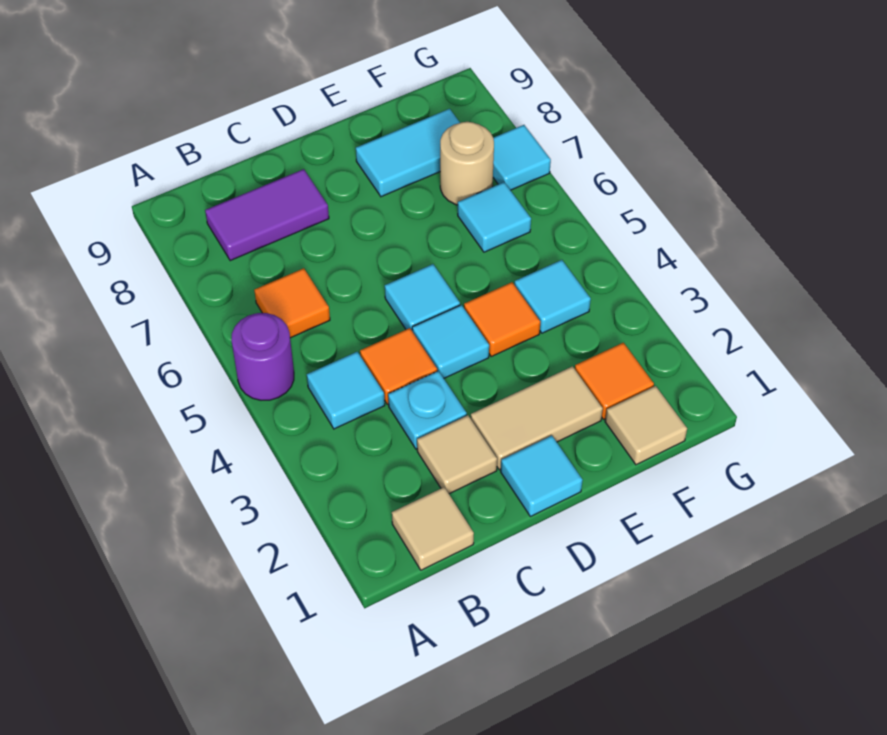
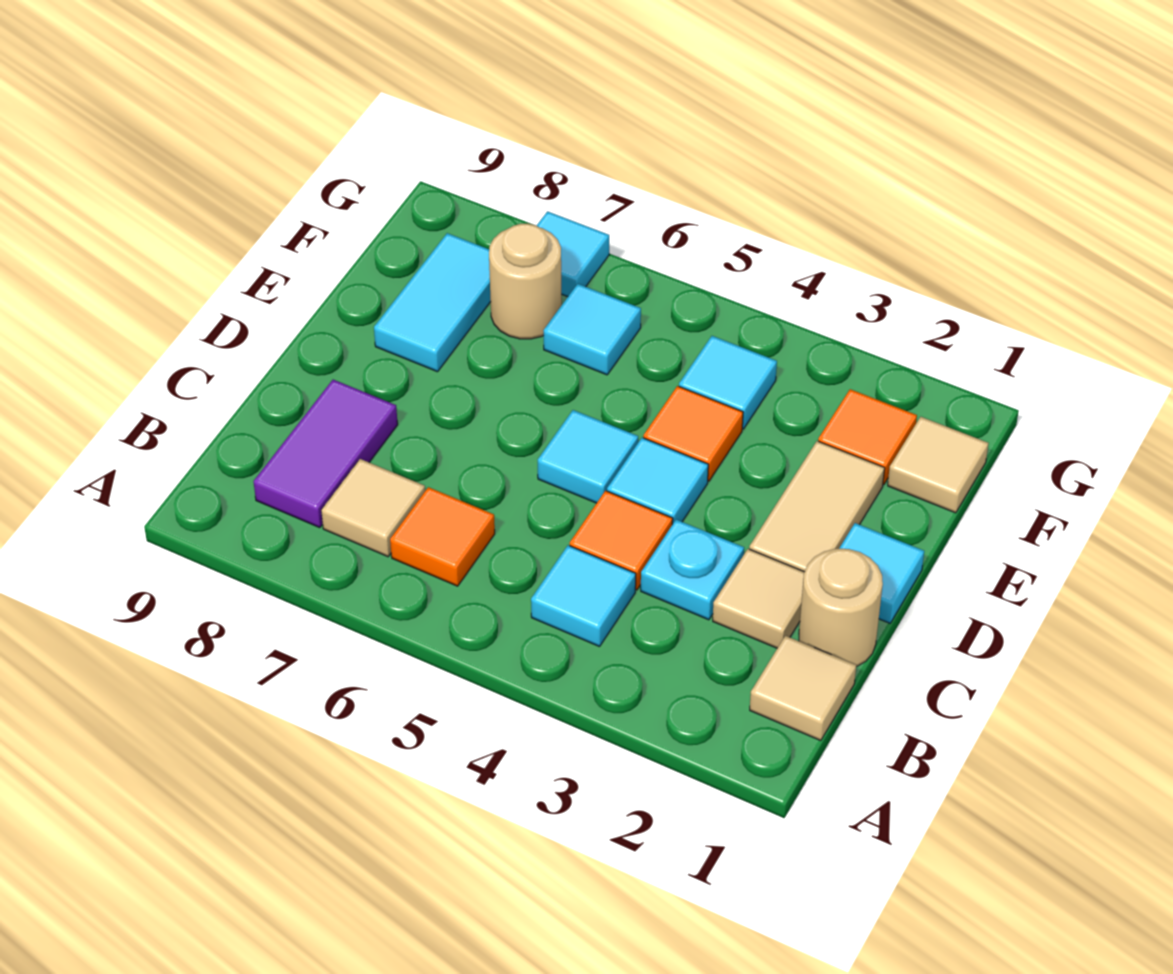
purple 1x1 round brick [232,313,294,400] -> none
none -> tan 1x1 tile [321,459,425,557]
none -> tan 1x1 round brick [799,549,883,667]

